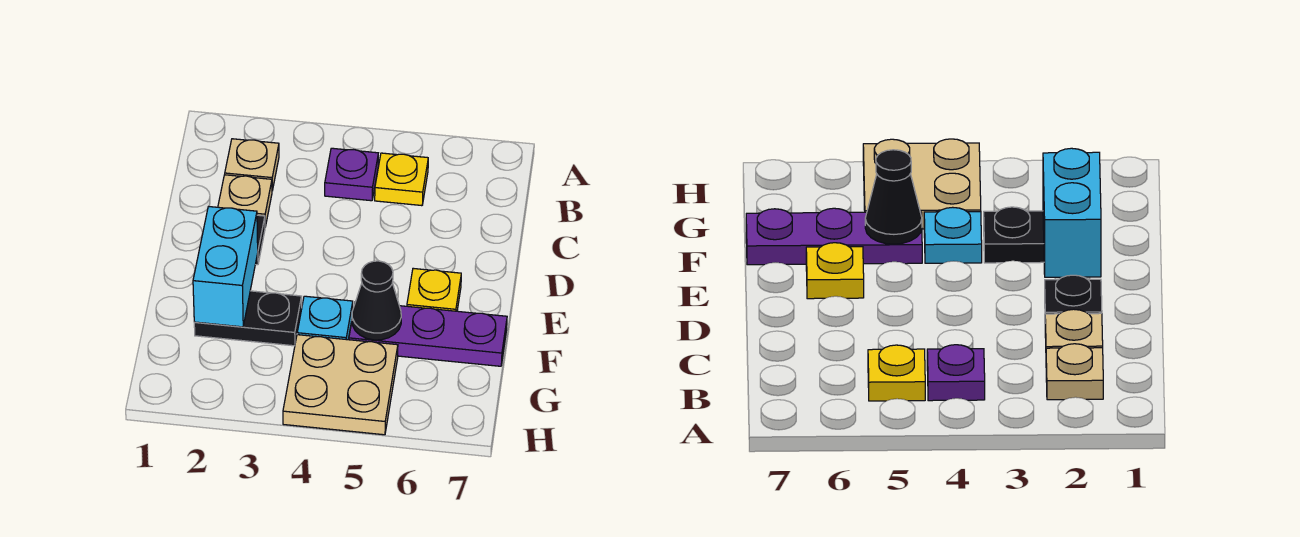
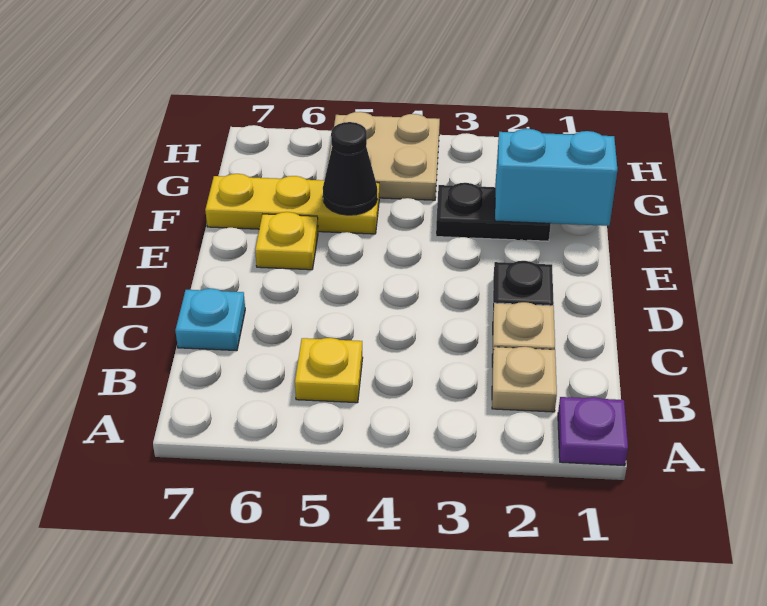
purple 1x1 plate [325,148,378,201] -> purple 1x1 plate moved to [558,397,628,466]
cyan 1x2 brick [193,207,258,327] -> cyan 1x2 brick turned to [495,129,617,226]
cyan 1x1 plate [297,296,353,340] -> cyan 1x1 plate moved to [175,289,245,351]
purple 1x3 plate [349,301,507,366] -> yellow 1x3 plate [205,174,379,234]

